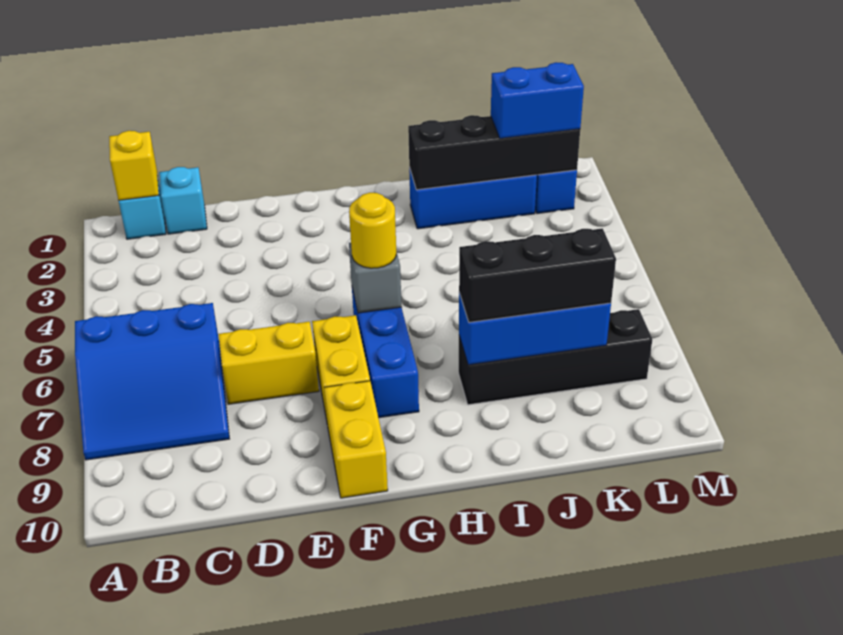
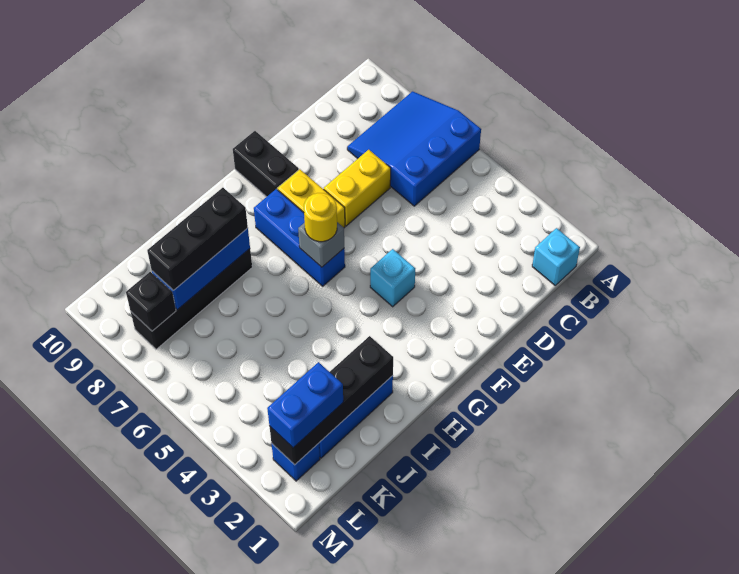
yellow 1x1 brick [109,131,159,200] -> none
cyan 1x1 brick [159,167,207,234] -> cyan 1x1 brick moved to [370,249,415,307]
yellow 1x2 brick [324,381,388,498] -> black 1x2 brick [233,131,299,197]
none -> black 1x1 brick [126,272,176,331]

